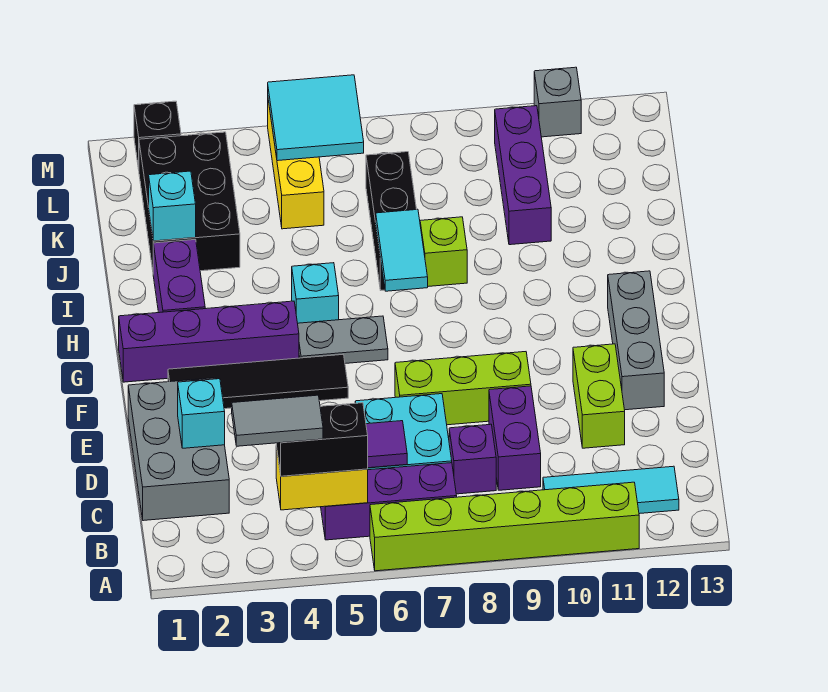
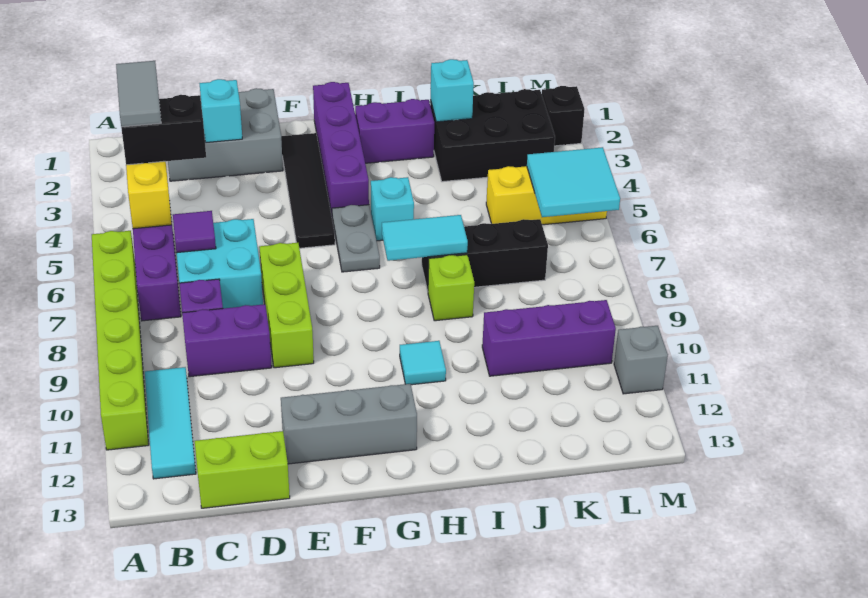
black 1x2 brick [276,403,368,476] -> black 1x2 brick turned to [121,95,206,165]
lime 1x2 brick [573,344,625,448] -> lime 1x2 brick moved to [195,431,290,508]
none -> cyan 1x1 tile [400,341,446,385]

